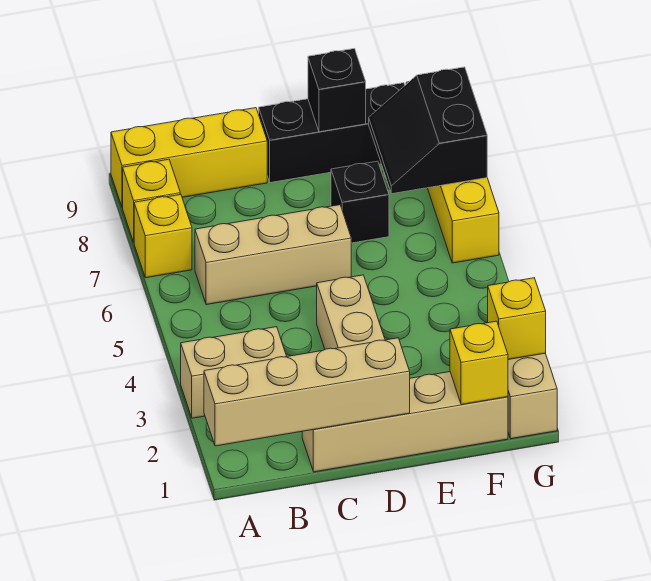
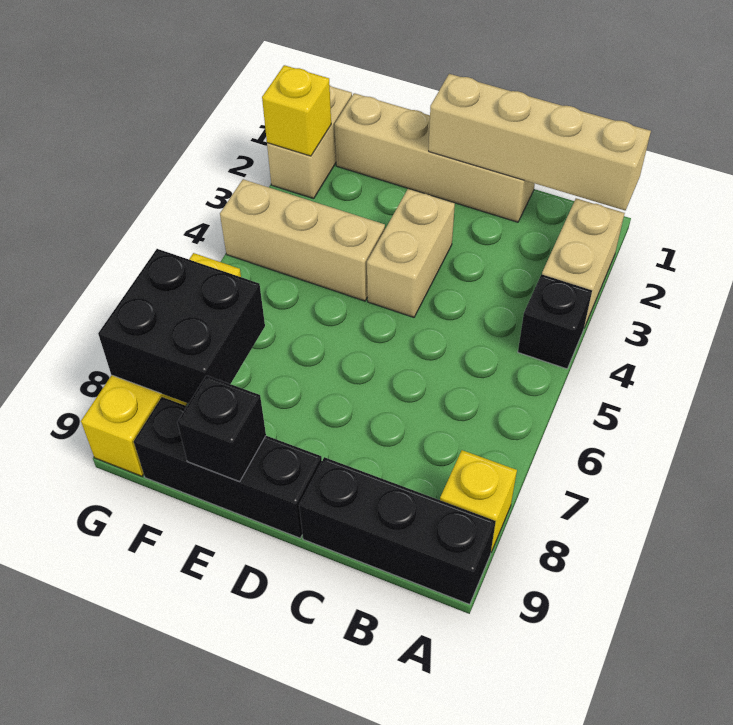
tan 1x2 brick [181,327,287,418] -> tan 1x2 brick turned to [542,198,625,327]
yellow 1x1 brick [134,194,192,278] -> none
yellow 1x3 brick [111,108,267,207] -> black 1x3 brick [299,457,496,604]
tan 1x3 brick [195,205,351,305] -> tan 1x3 brick moved to [220,179,385,301]
black 1x1 brick [331,161,389,243] -> black 1x1 brick moved to [518,274,592,369]
yellow 1x1 brick [450,321,508,405] -> none
black 2x2 slope [369,67,487,194] -> black 2x2 brick [98,249,265,404]

